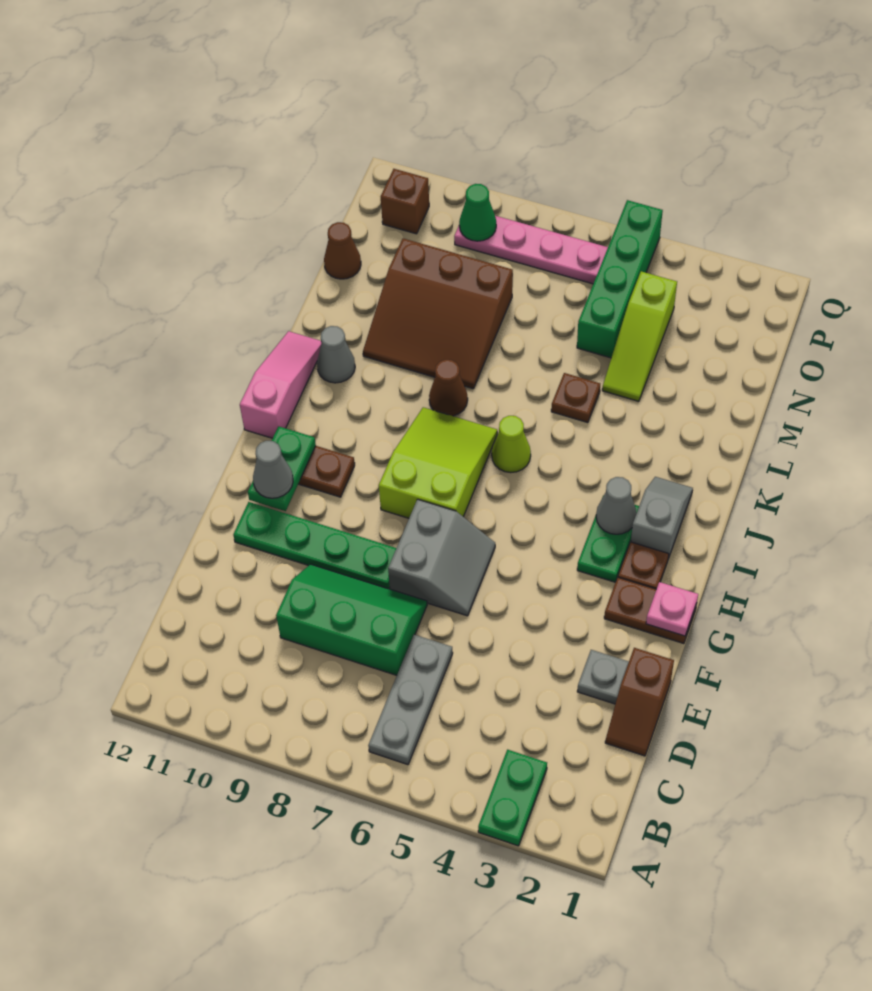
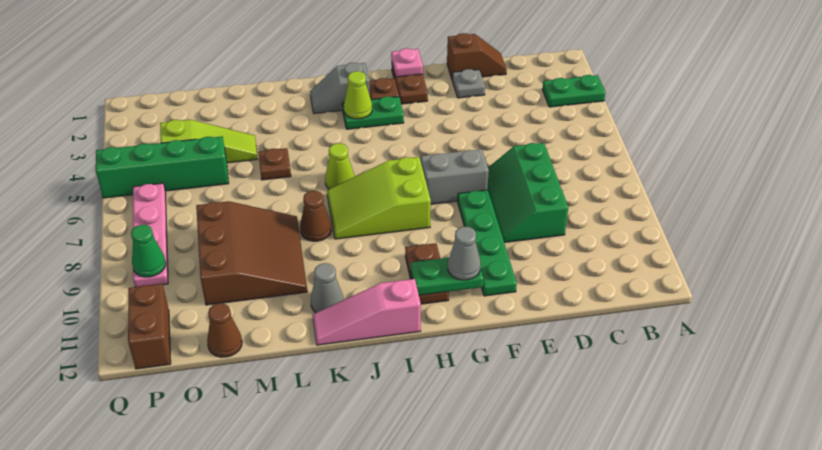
grey 1x3 plate [368,635,453,765] -> none
grey 1x1 cone [596,477,637,534] -> lime 1x1 cone [344,71,372,119]
brown 1x1 brick [381,169,429,234] -> brown 1x2 brick [128,284,171,369]

